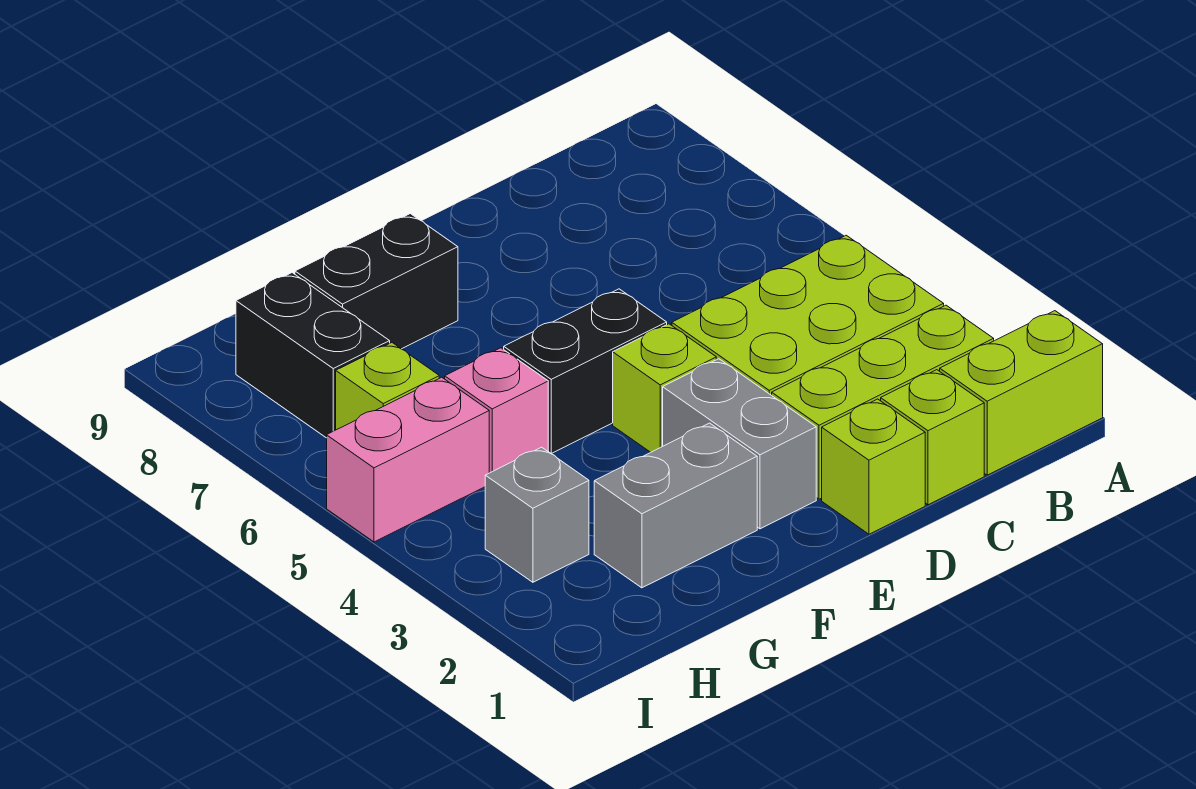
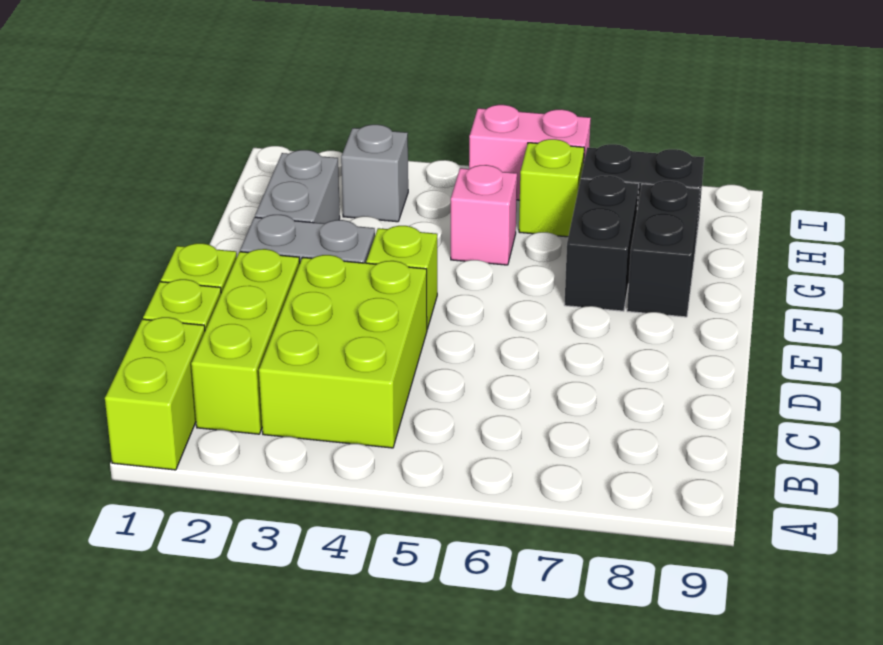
black 1x2 brick [504,289,667,454] -> black 1x2 brick moved to [564,176,639,311]
pink 1x2 brick [327,377,489,542] -> pink 1x2 brick turned to [469,105,591,200]

